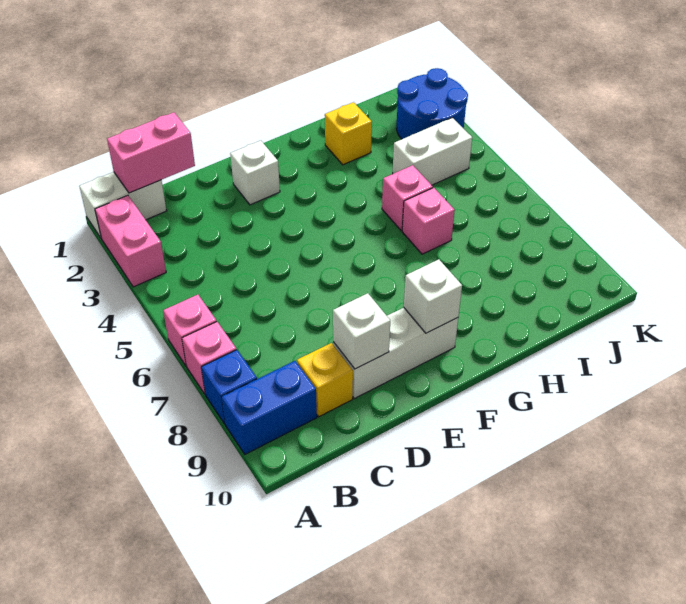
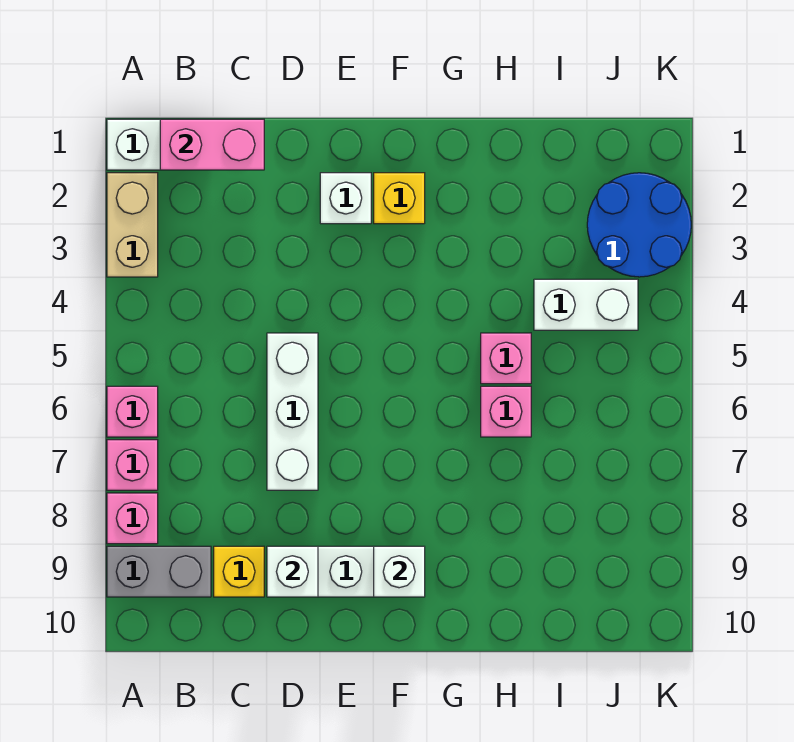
pink 1x2 brick [95,195,166,287] -> tan 1x2 brick [107,173,158,277]
blue 1x1 brick [201,350,257,424] -> pink 1x1 brick [107,493,158,544]
blue 1x2 brick [222,361,317,454] -> grey 1x2 brick [107,546,211,597]
none -> white 1x3 brick [267,333,318,490]
yellow 1x1 brick [325,102,372,165] -> yellow 1x1 brick moved to [374,173,425,224]

